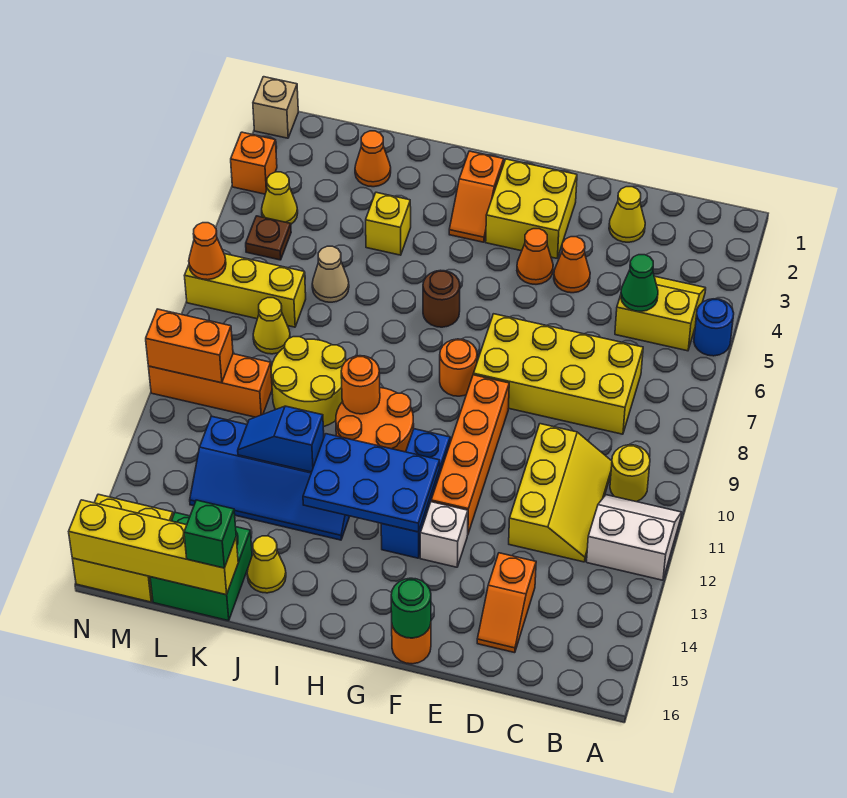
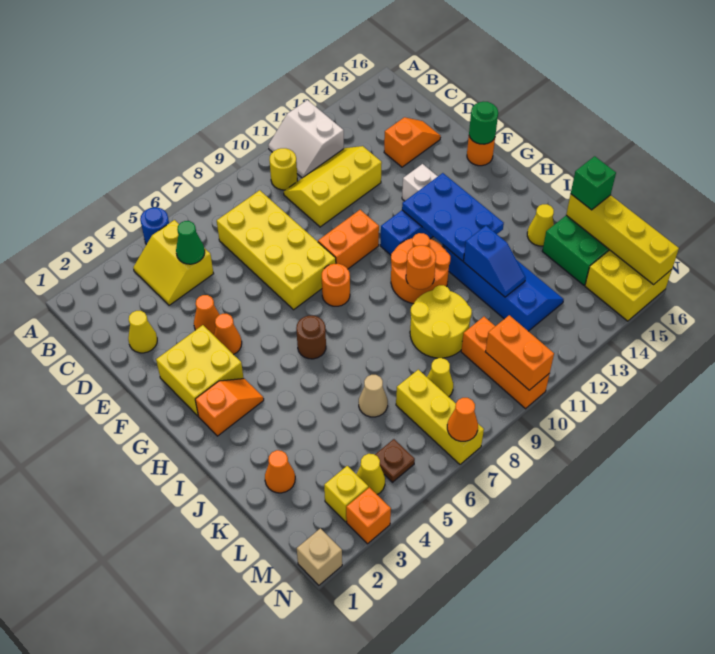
orange 1x4 brick [431,375,509,533] -> orange 1x2 brick [318,210,379,269]
yellow 1x1 brick [366,192,411,255] -> yellow 1x1 brick moved to [324,466,368,522]

